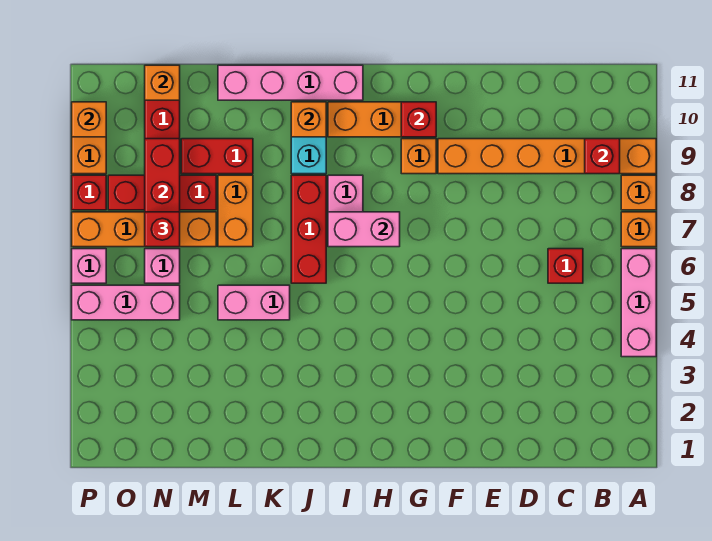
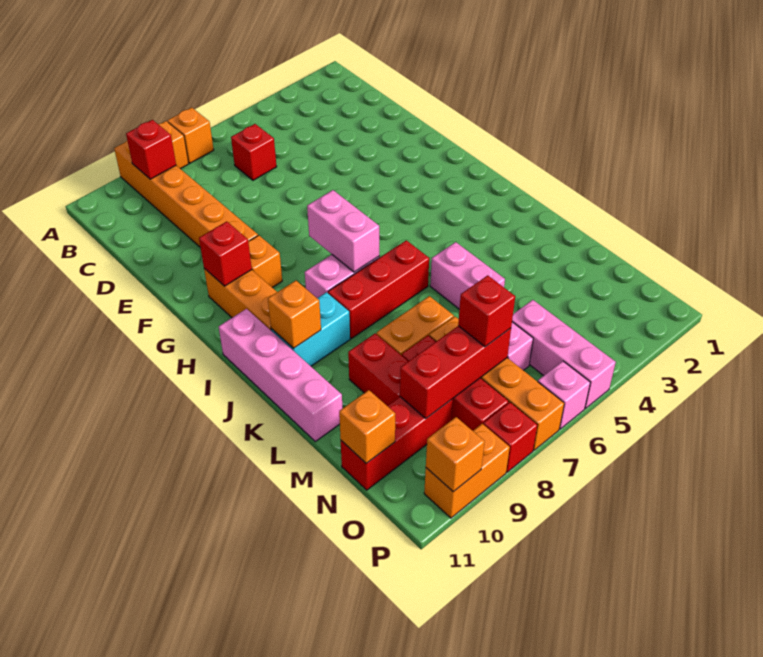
pink 1x3 brick [621,249,656,357] -> none

